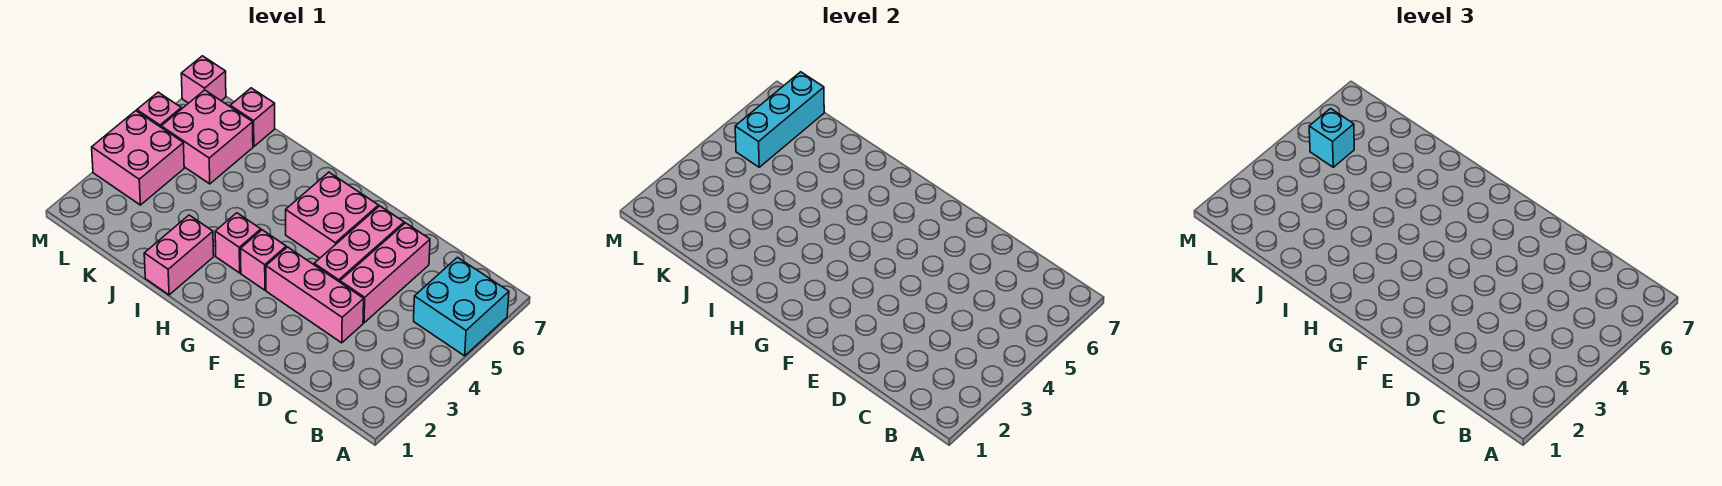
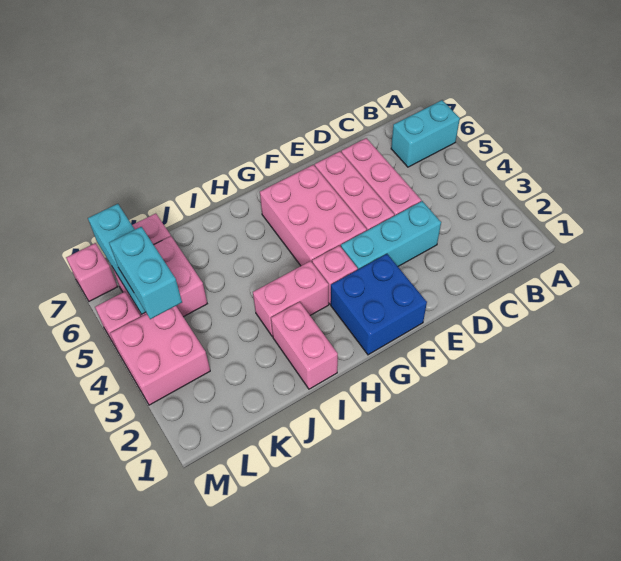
cyan 2x2 brick [414,257,509,356] -> cyan 1x2 brick [391,100,460,167]
pink 1x3 brick [266,247,364,343] -> cyan 1x3 brick [341,201,441,269]
none -> blue 2x2 brick [331,254,427,355]
pink 2x2 brick [286,172,379,258] -> pink 2x3 brick [260,165,367,266]
pink 1x1 brick [215,213,261,273] -> pink 1x2 brick [253,261,329,336]
cyan 1x1 brick [1309,109,1354,167] -> cyan 1x2 brick [109,227,182,319]

